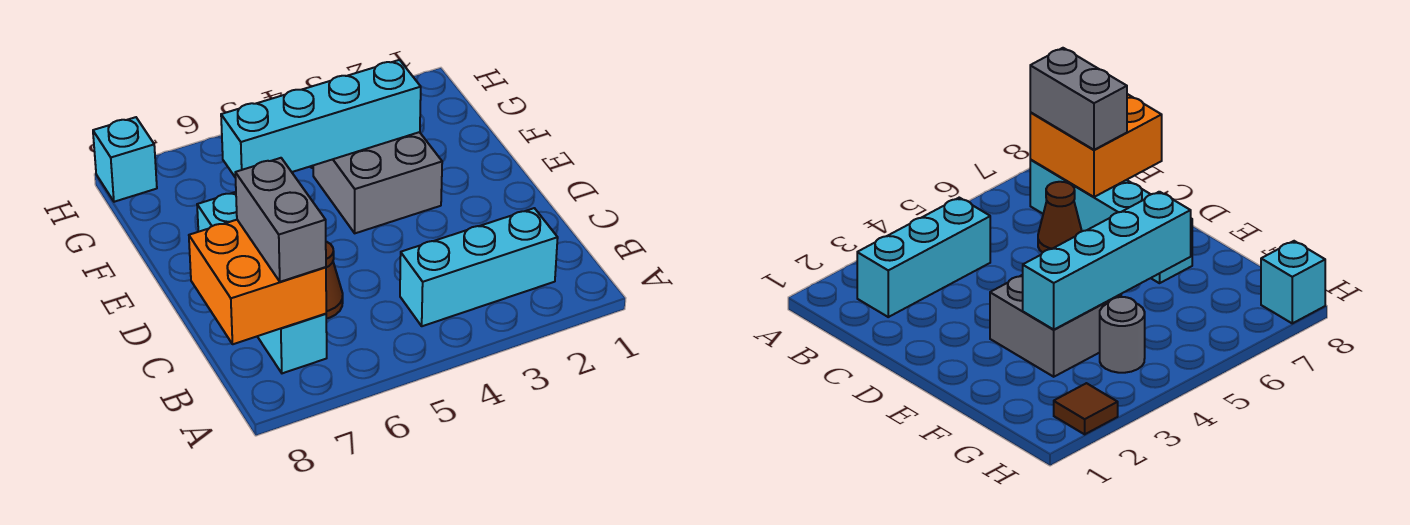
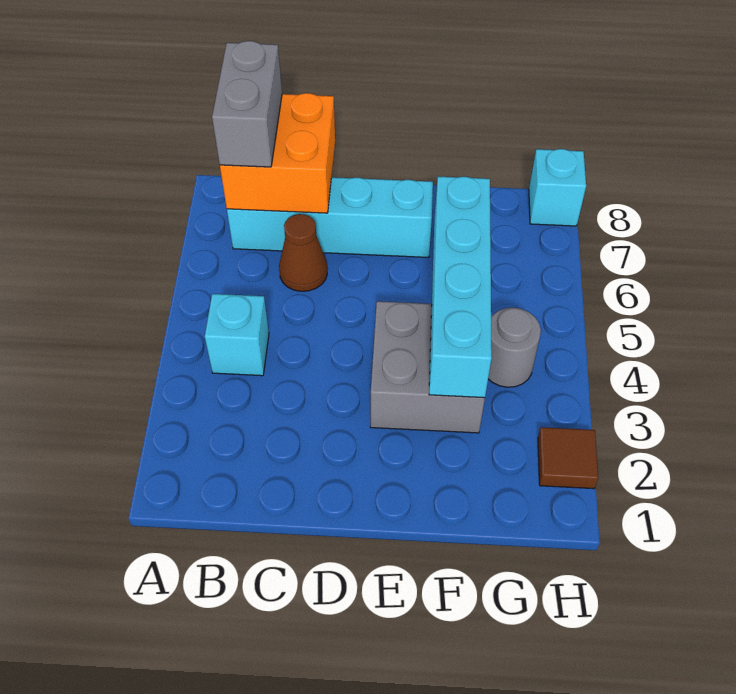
cyan 1x3 brick [400,208,558,326] -> cyan 1x1 brick [205,294,269,376]
grey 1x2 brick [235,158,326,282] -> grey 1x2 brick turned to [212,41,282,167]

